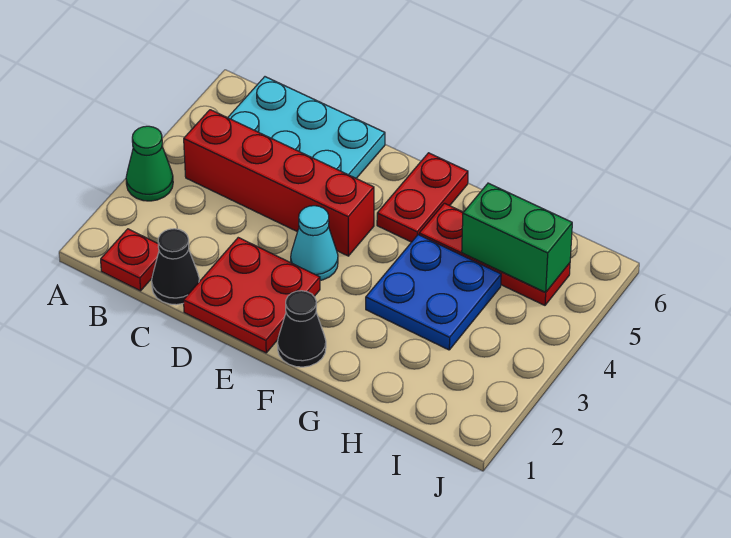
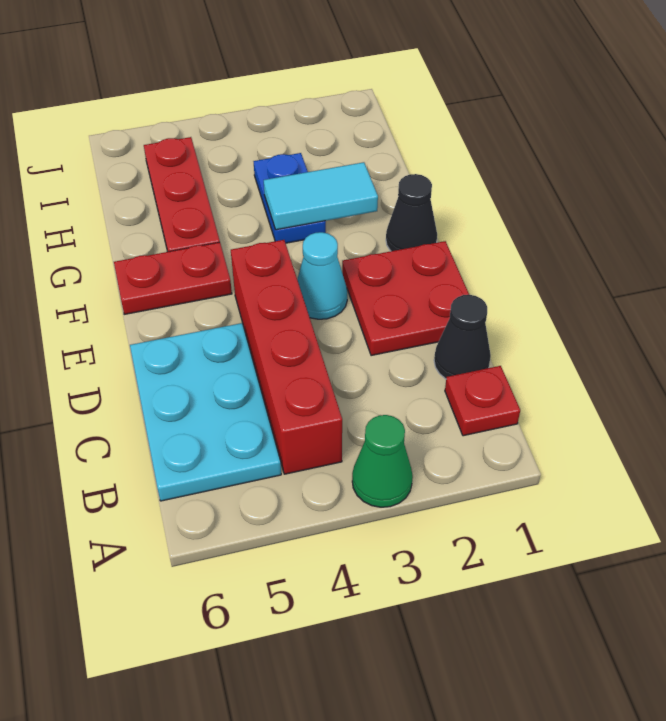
none -> cyan 1x2 tile [264,162,378,230]
blue 2x2 plate [366,235,501,350] -> blue 1x2 plate [253,153,326,243]
green 1x2 brick [462,183,572,293] -> none

